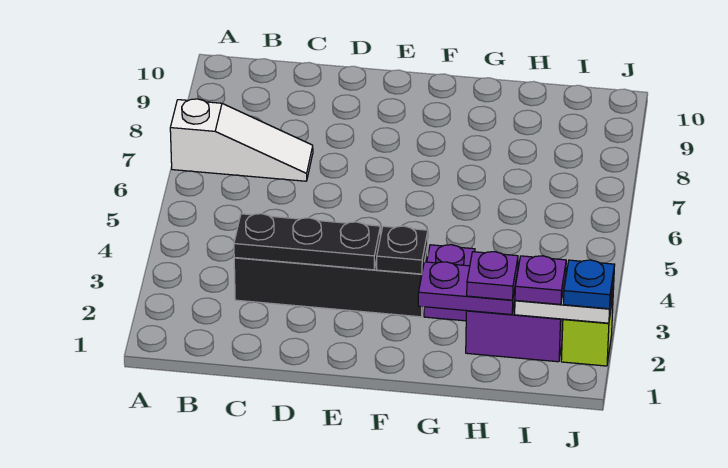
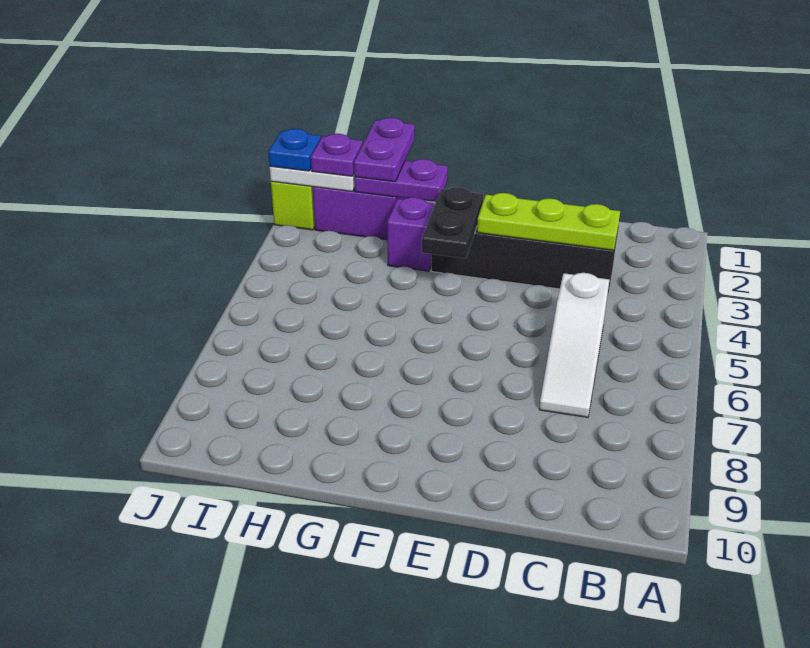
white 1x3 slope [170,99,313,181] -> white 1x3 slope turned to [539,273,609,417]
black 1x3 plate [234,214,380,270] -> lime 1x3 plate [477,193,620,250]
black 1x1 plate [377,226,428,274] -> black 1x2 plate [422,187,483,258]
purple 1x1 plate [467,252,518,300] -> purple 1x2 plate [354,118,415,182]

